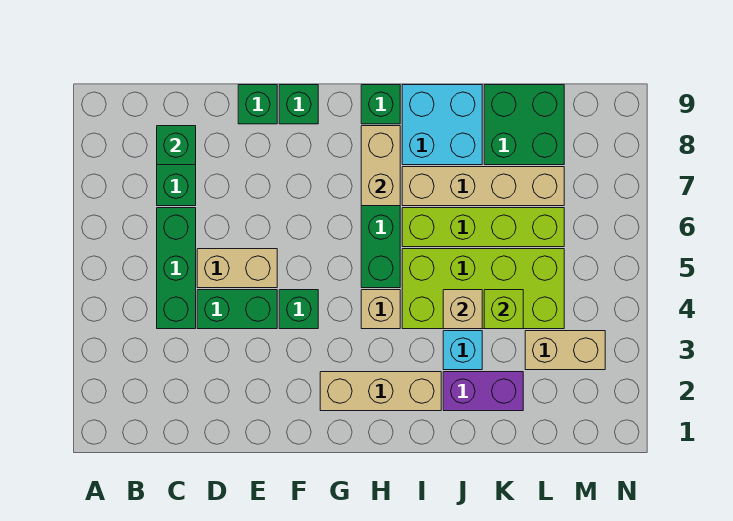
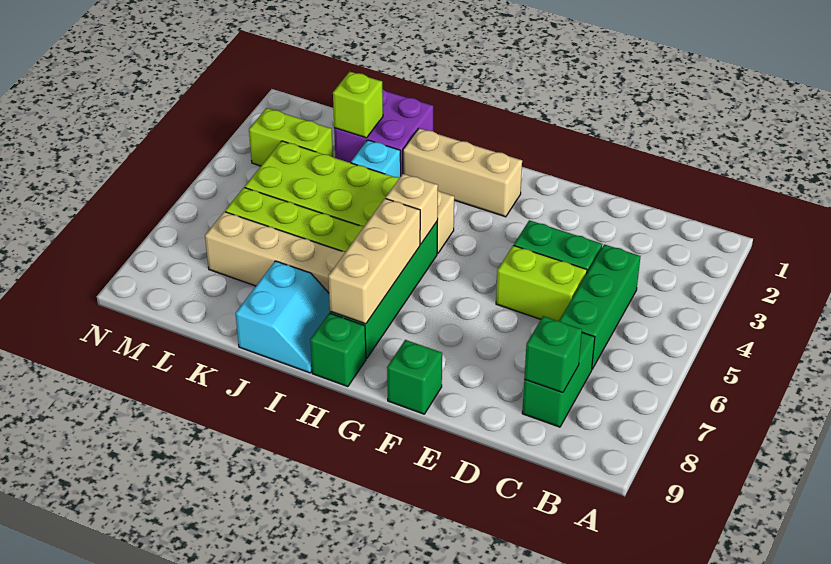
tan 1x2 brick [197,249,277,288] -> lime 1x2 brick [496,245,587,321]
green 1x1 brick [238,85,277,124] -> none
green 1x1 brick [279,290,318,329] -> none
tan 1x2 brick [361,126,400,206] -> tan 1x3 brick [328,198,420,324]
cyan 2x2 brick [402,85,482,165] -> cyan 2x2 slope [236,261,330,373]
purple 1x2 brick [443,372,523,411] -> purple 2x2 brick [334,89,433,175]
tan 1x1 brick [443,290,482,329] -> tan 1x1 brick moved to [386,174,438,244]
lime 1x1 brick [484,290,523,329] -> lime 1x1 brick moved to [333,72,383,138]
green 2x2 brick [484,85,564,165] -> none
tan 1x2 brick [525,331,605,370] -> lime 1x2 brick [249,108,333,166]

